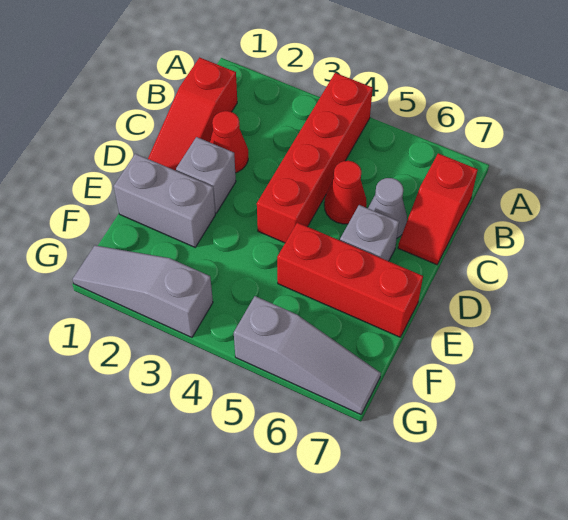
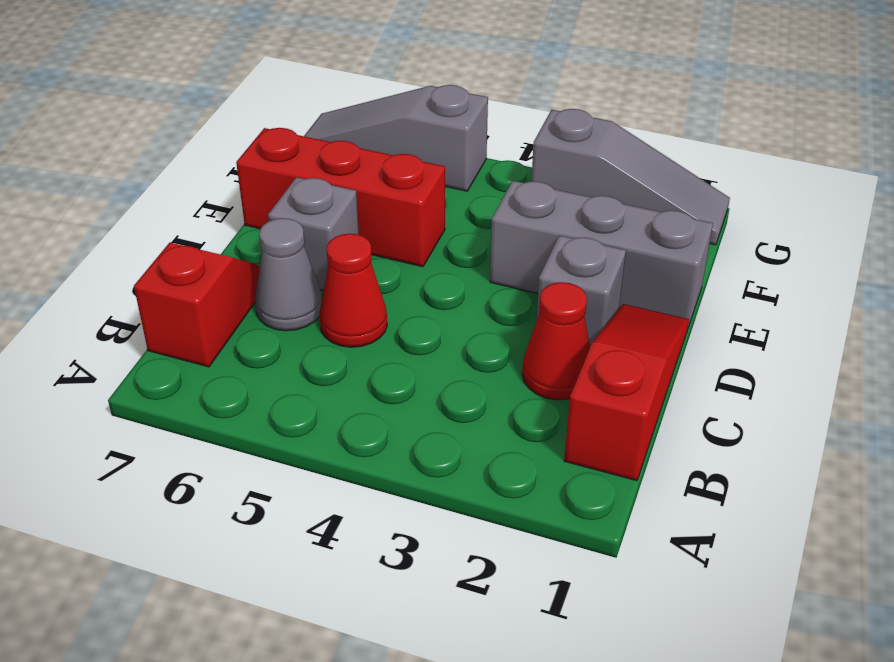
red 1x4 brick [257,73,373,243] -> none
grey 1x2 brick [114,154,215,247] -> grey 1x3 brick [490,181,713,327]

